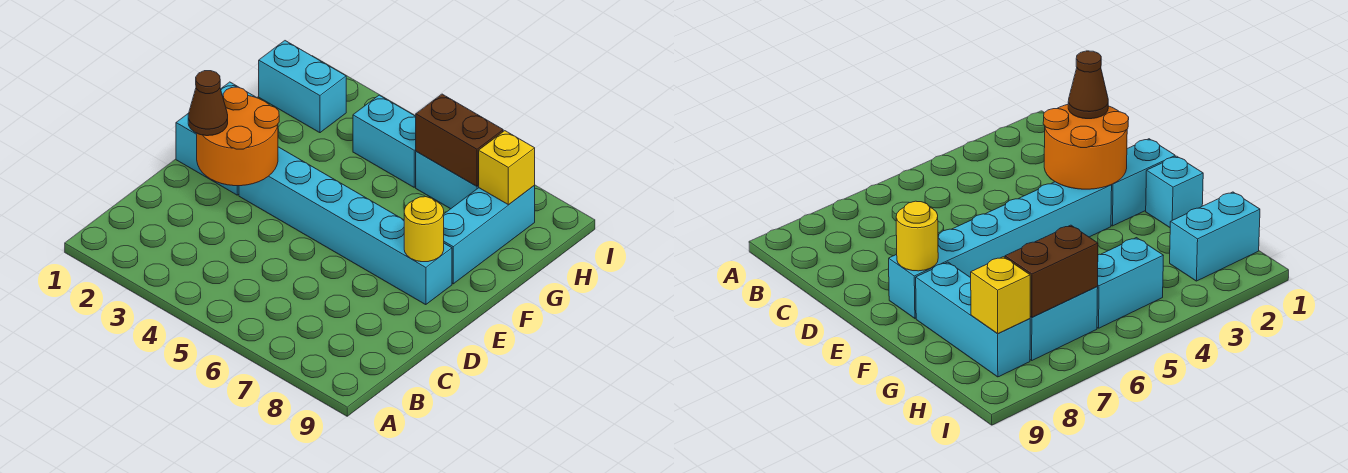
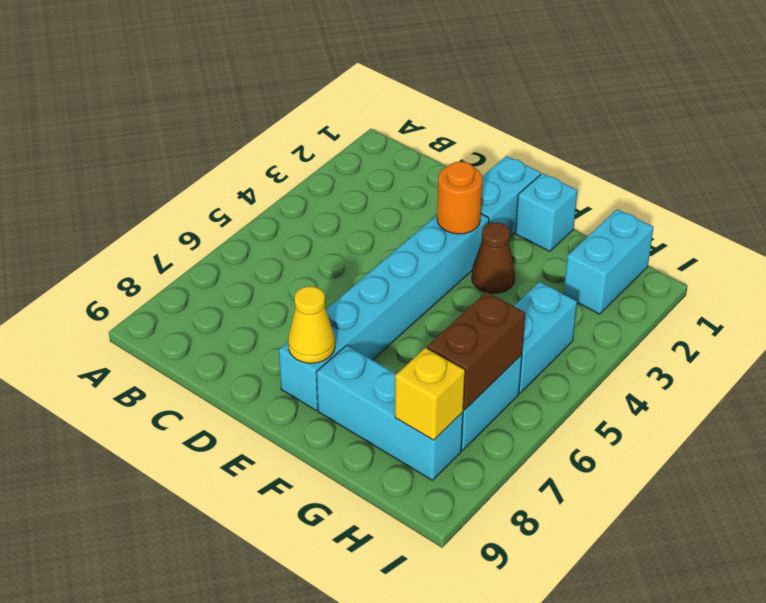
orange 2x2 round brick [197,87,279,186] -> orange 1x1 round brick [437,162,483,234]
brown 1x1 cone [188,71,228,136] -> brown 1x1 cone moved to [472,223,515,294]
yellow 1x1 round brick [404,197,444,262] -> yellow 1x1 cone [288,286,335,363]

